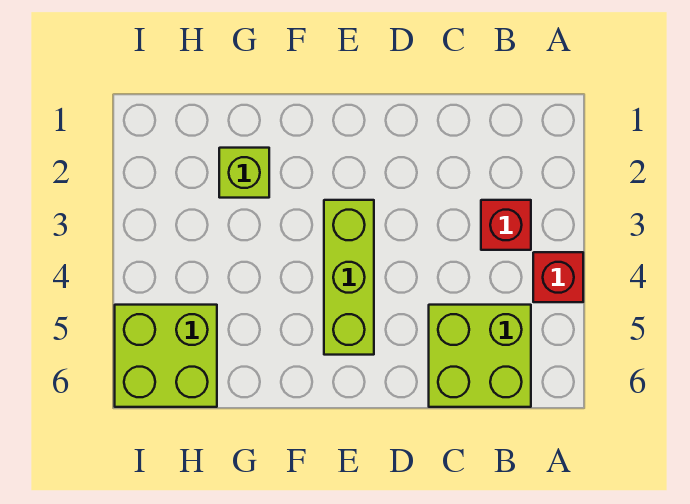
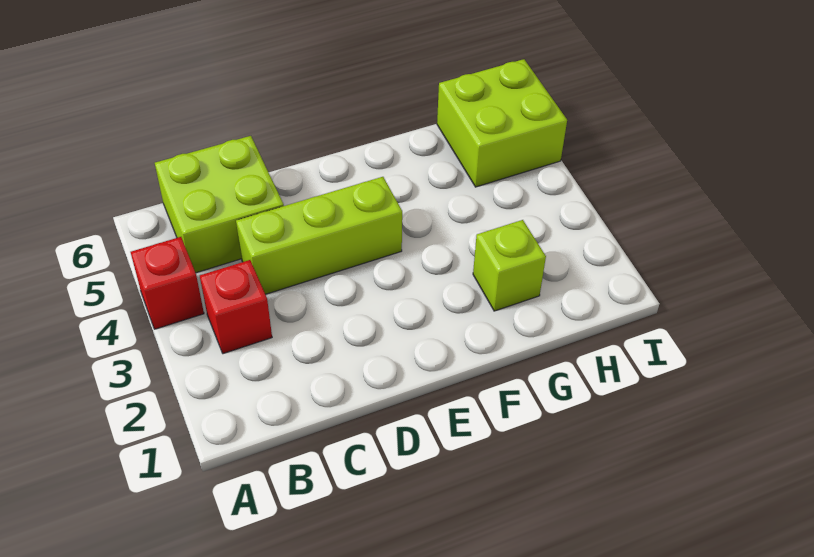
lime 1x3 brick [324,200,374,355] -> lime 1x3 brick turned to [236,177,402,294]

